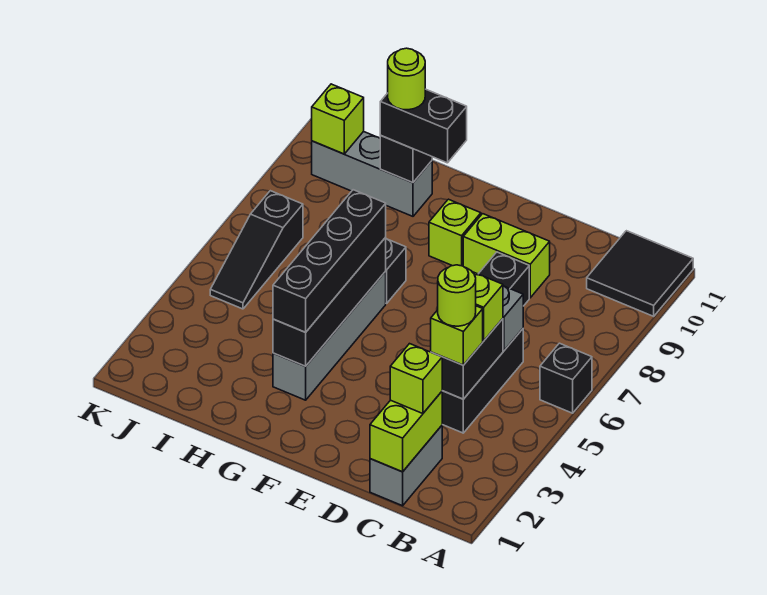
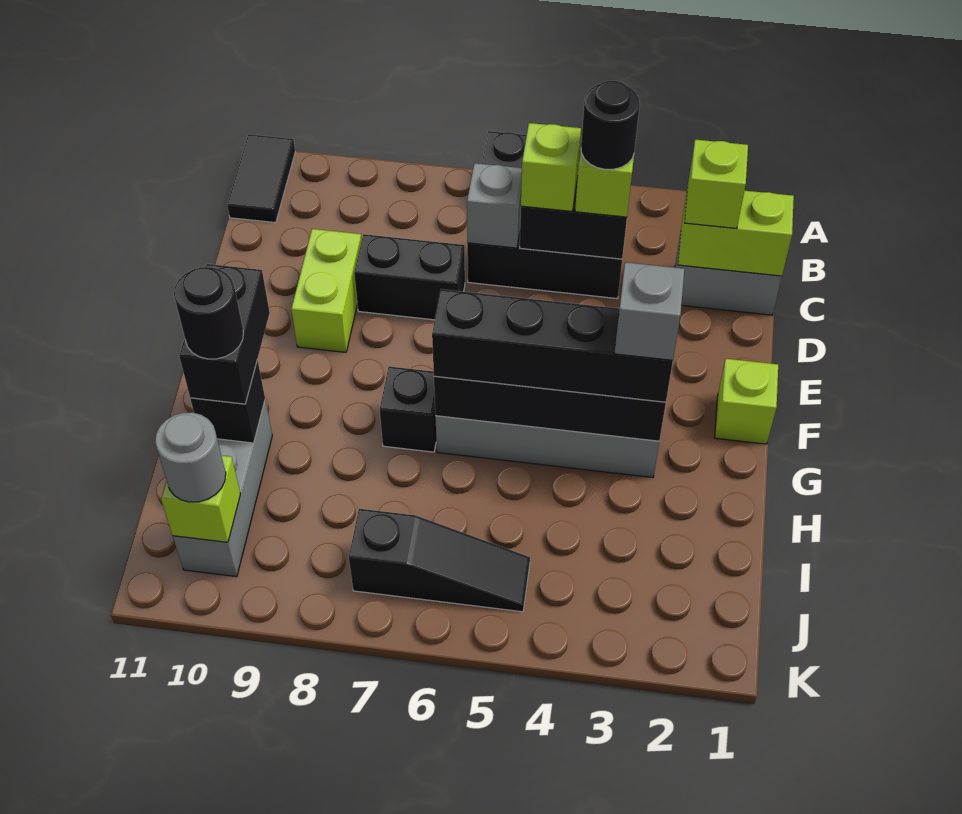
black 2x2 tile [587,231,693,316] -> black 1x2 tile [227,134,295,223]
lime 1x1 round brick [438,265,476,326] -> black 1x1 round brick [581,81,640,169]
lime 1x1 brick [429,199,481,266] -> lime 1x1 brick moved to [715,359,778,444]
none -> grey 1x1 brick [614,262,684,360]
lime 1x1 round brick [388,48,425,110] -> black 1x1 round brick [174,267,243,359]
none -> grey 1x1 round brick [155,412,226,502]

